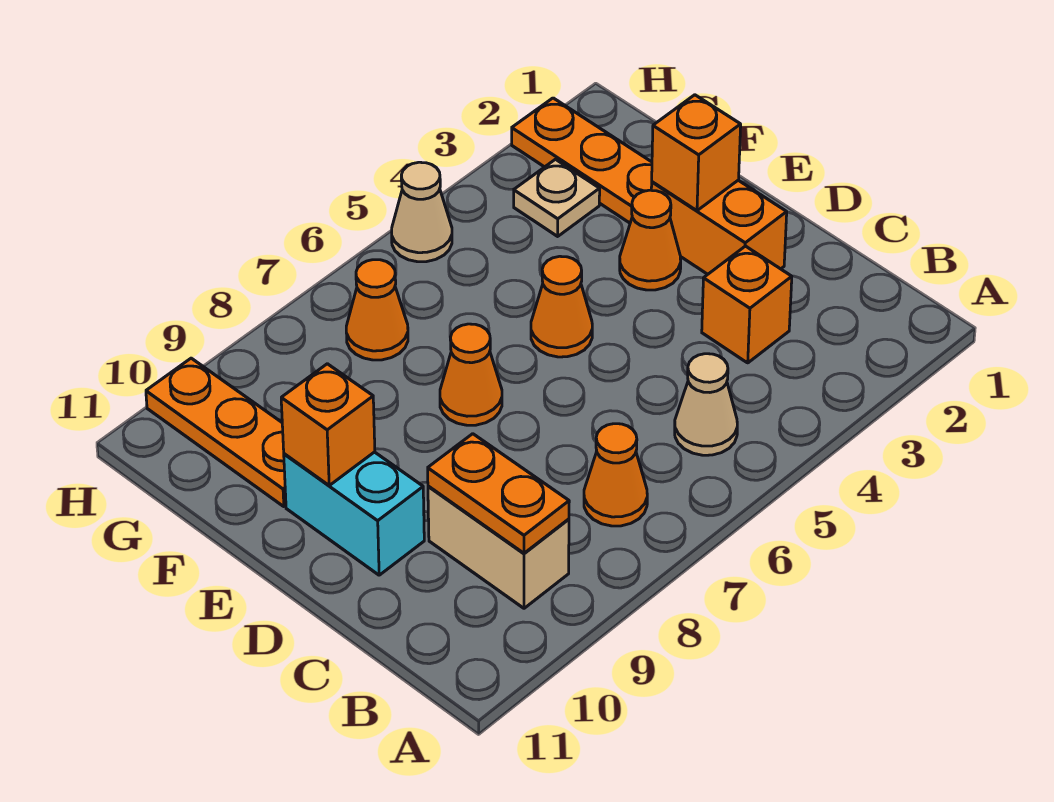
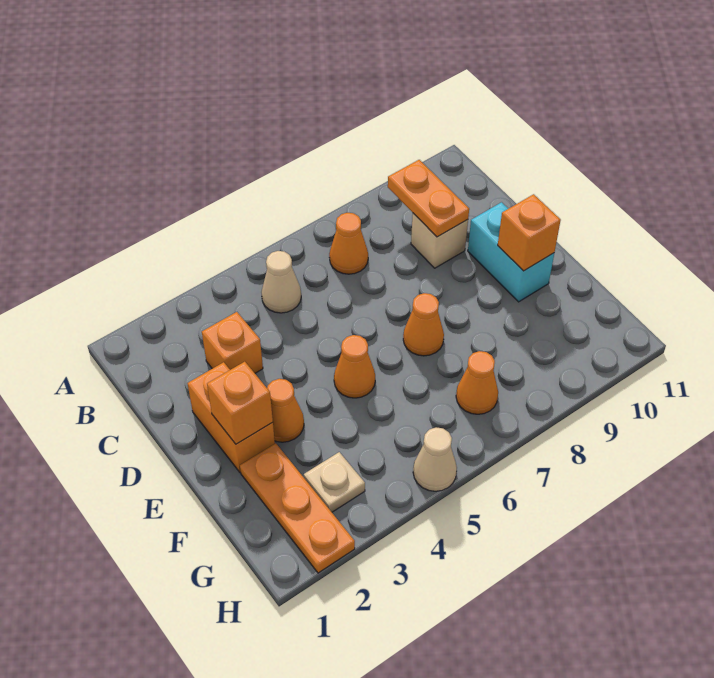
tan 1x2 brick [428,486,569,608] -> tan 1x1 brick [411,213,468,268]
orange 1x3 plate [146,358,286,507] -> none

